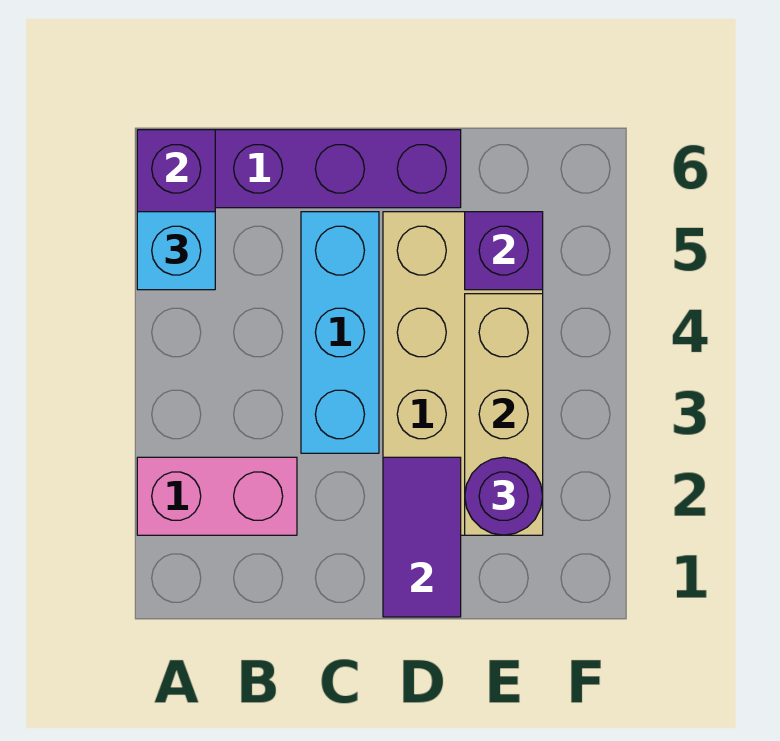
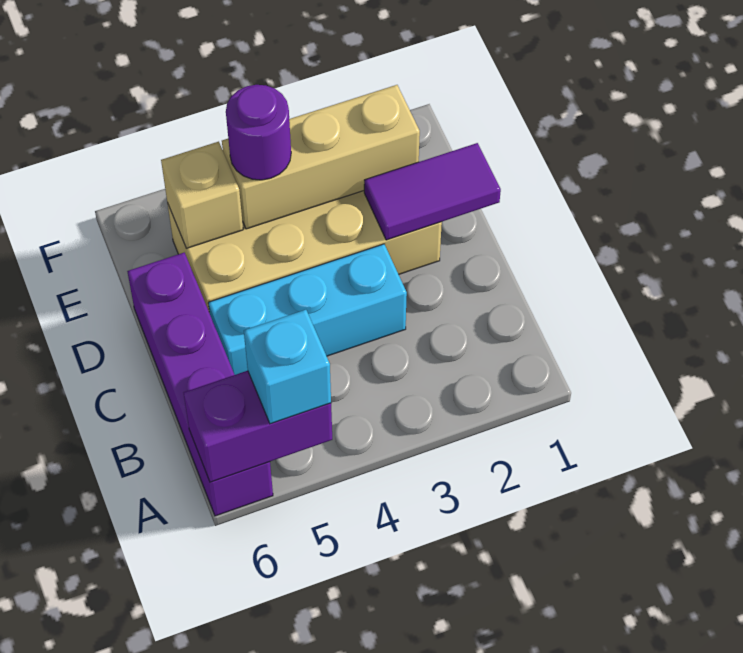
pink 1x2 brick [137,457,297,535] -> none
purple 1x1 round brick [465,457,543,535] -> purple 1x1 round brick moved to [226,85,291,180]
purple 1x1 brick [465,212,543,290] -> tan 1x1 brick [161,142,243,249]

